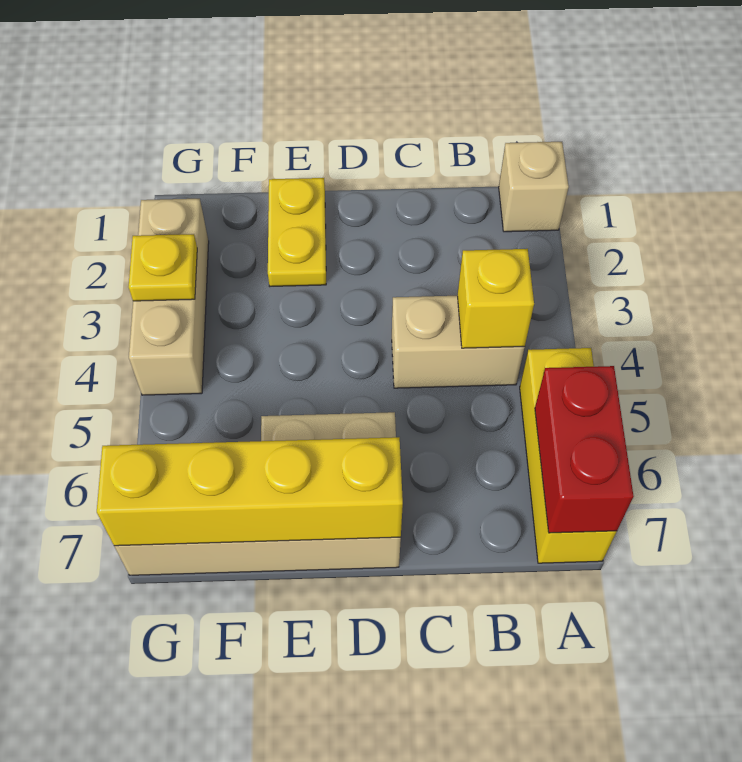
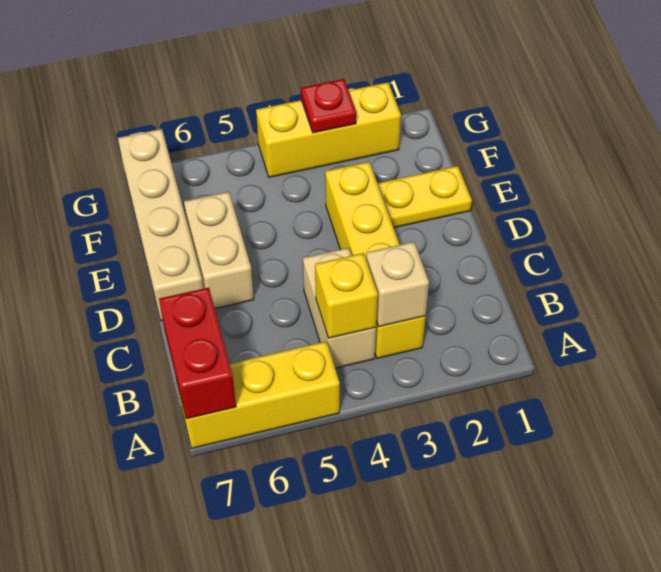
tan 1x1 brick [499,142,569,232] -> tan 1x1 brick moved to [366,242,429,327]
red 1x2 brick [535,366,634,533] -> red 1x2 brick turned to [159,288,236,419]
yellow 1x4 brick [97,437,403,546] -> yellow 1x4 brick moved to [325,162,426,358]
tan 1x3 brick [129,199,209,395] -> yellow 1x3 brick [256,82,401,177]
yellow 1x1 plate [129,234,197,301] -> red 1x1 plate [301,79,356,133]

